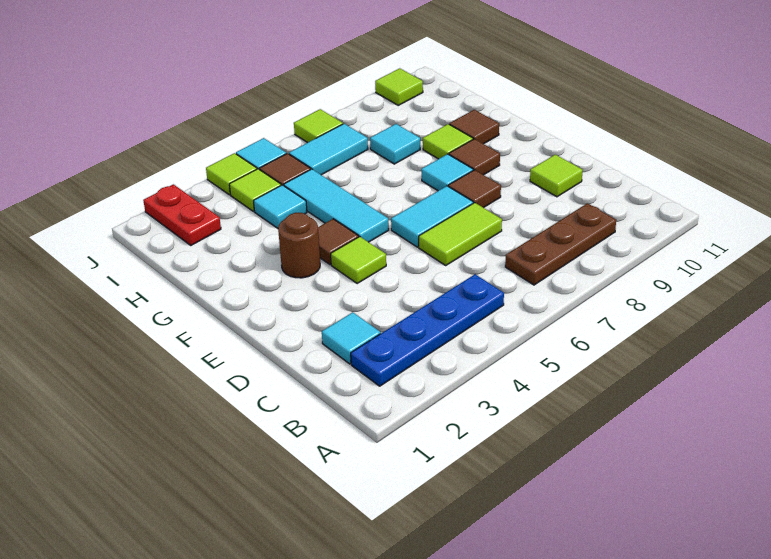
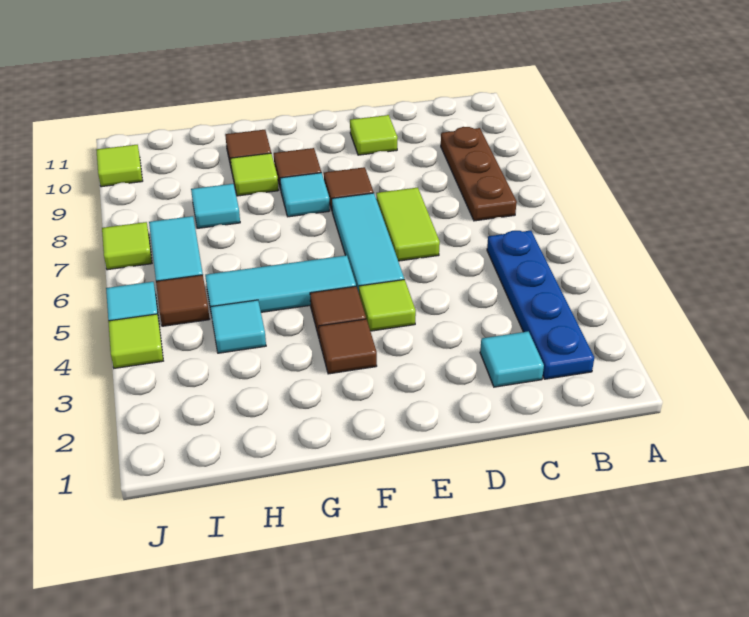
cyan 1x2 tile [391,186,473,247] -> cyan 1x3 tile [332,193,404,293]
brown 1x1 round brick [278,213,320,278] -> brown 1x1 tile [319,319,377,374]
red 1x2 plate [143,184,221,245] -> none
lime 1x1 tile [229,169,281,212] -> none

